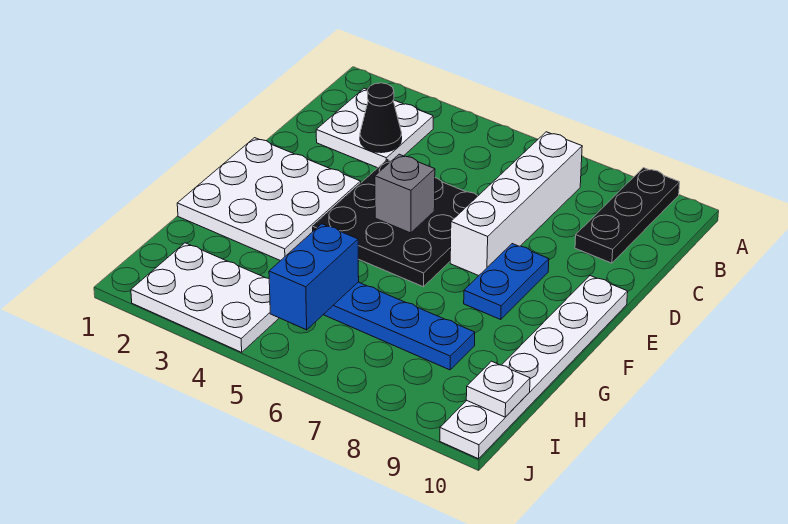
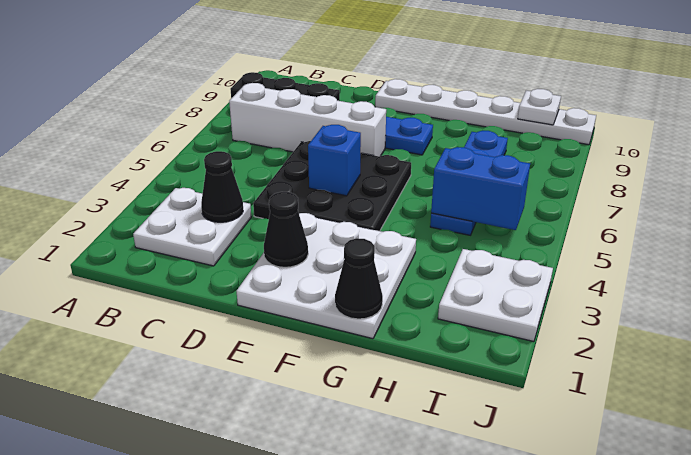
none -> black 1x1 cone [264,192,308,267]
grey 1x1 brick [375,154,435,233] -> blue 1x1 brick [308,125,361,196]
none -> black 1x1 cone [335,238,383,319]
white 2x3 plate [131,243,279,352] -> white 2x2 plate [438,249,553,342]

